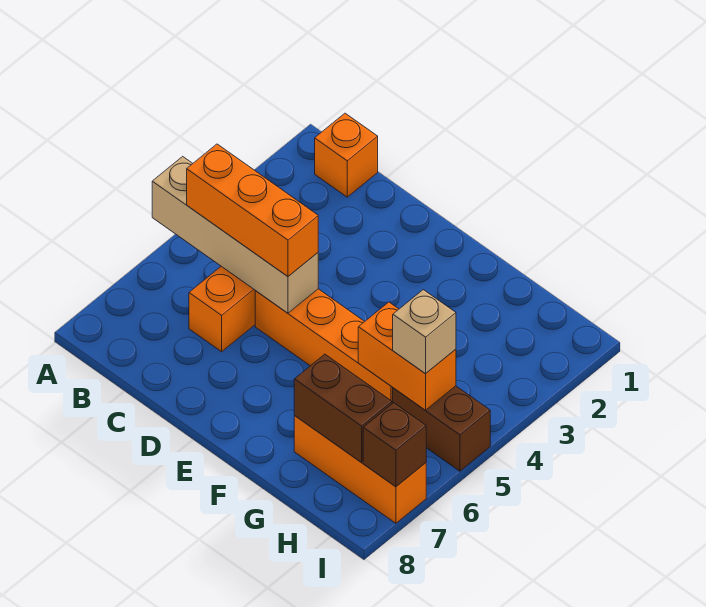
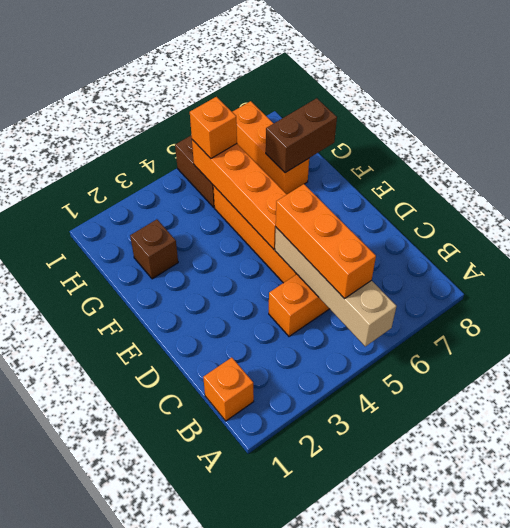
orange 1x2 brick [358,302,456,410] -> orange 1x4 brick [192,140,287,249]
brown 1x2 brick [294,354,392,462] -> brown 1x2 brick turned to [266,98,337,173]
tan 1x1 brick [393,290,456,374] -> orange 1x1 brick [190,97,237,158]
brown 1x1 brick [363,403,426,487] -> brown 1x1 brick moved to [130,219,178,279]

